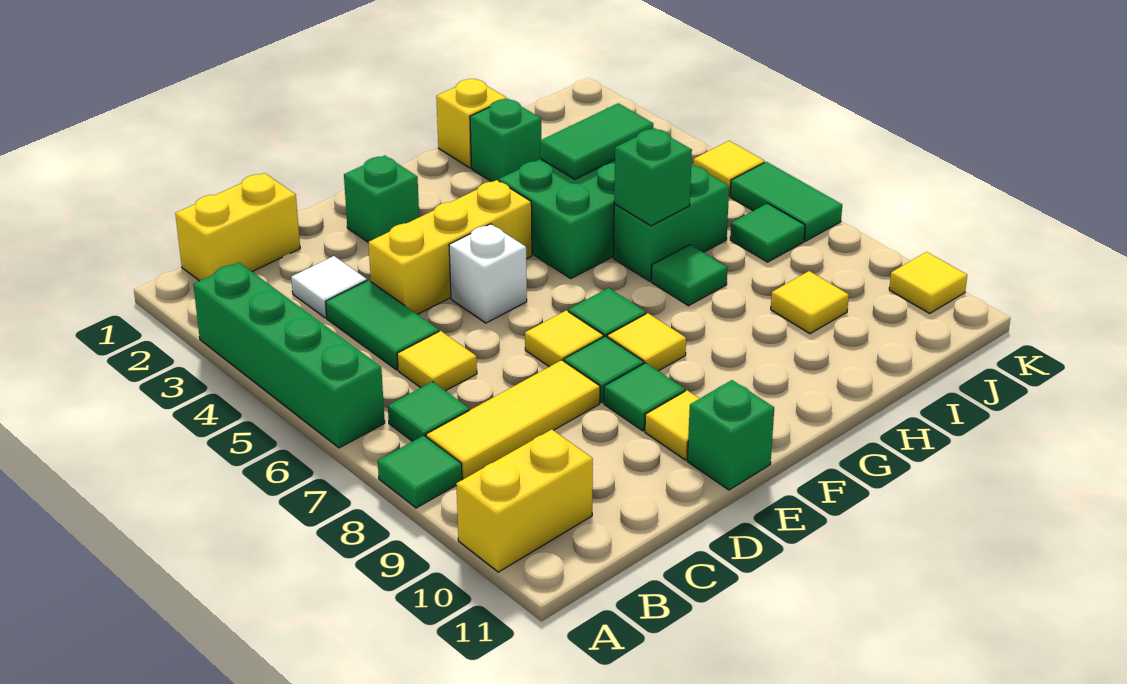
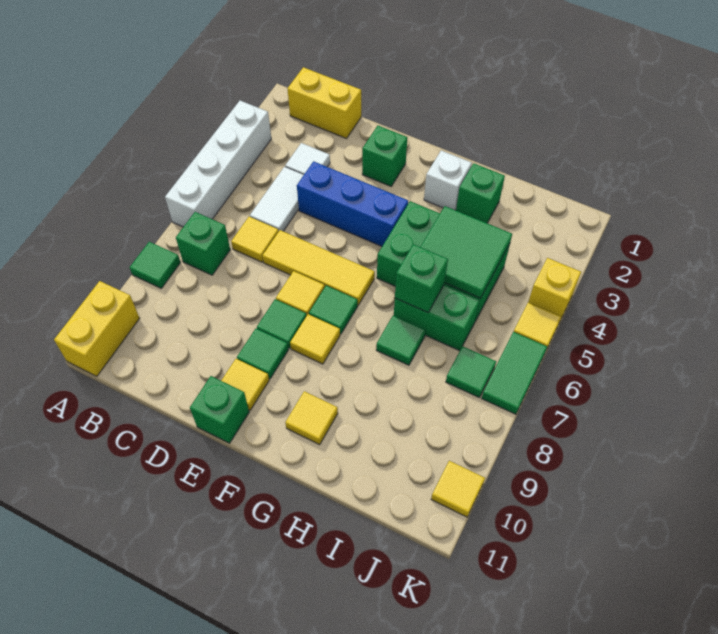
green 1x4 brick [193,263,385,448] -> white 1x4 brick [165,100,271,227]
yellow 1x2 brick [456,429,593,572] -> yellow 1x2 brick turned to [54,281,140,376]
green 1x1 tile [388,382,469,442] -> green 1x1 brick [176,212,230,275]
yellow 1x3 tile [426,360,600,479] -> yellow 1x3 tile moved to [263,230,375,305]
green 1x2 tile [326,280,439,370] -> white 1x2 tile [250,167,304,231]
yellow 1x3 brick [368,180,532,314] -> blue 1x3 brick [297,161,408,246]
white 1x1 brick [449,224,527,323] -> white 1x1 brick moved to [424,151,472,210]
yellow 1x1 brick [436,79,507,168] -> yellow 1x1 brick moved to [528,258,581,318]
green 1x2 tile [540,103,653,179] -> green 2x2 tile [421,206,512,298]
yellow 1x1 tile [771,271,849,334] -> yellow 1x1 tile moved to [285,391,338,445]

